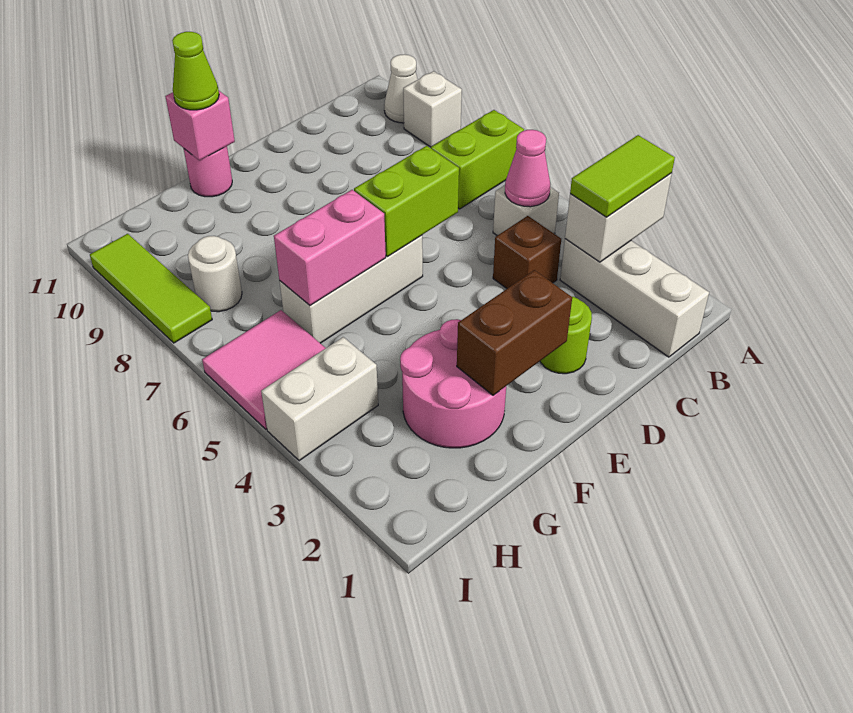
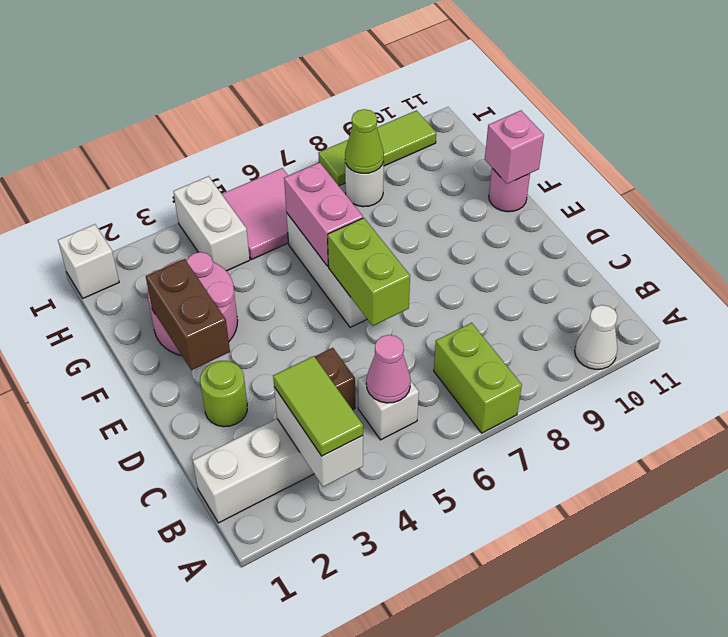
white 1x1 brick [403,71,462,147] -> white 1x1 brick moved to [58,224,119,298]
lime 1x1 cone [172,32,219,110] -> lime 1x1 cone moved to [345,109,384,173]

